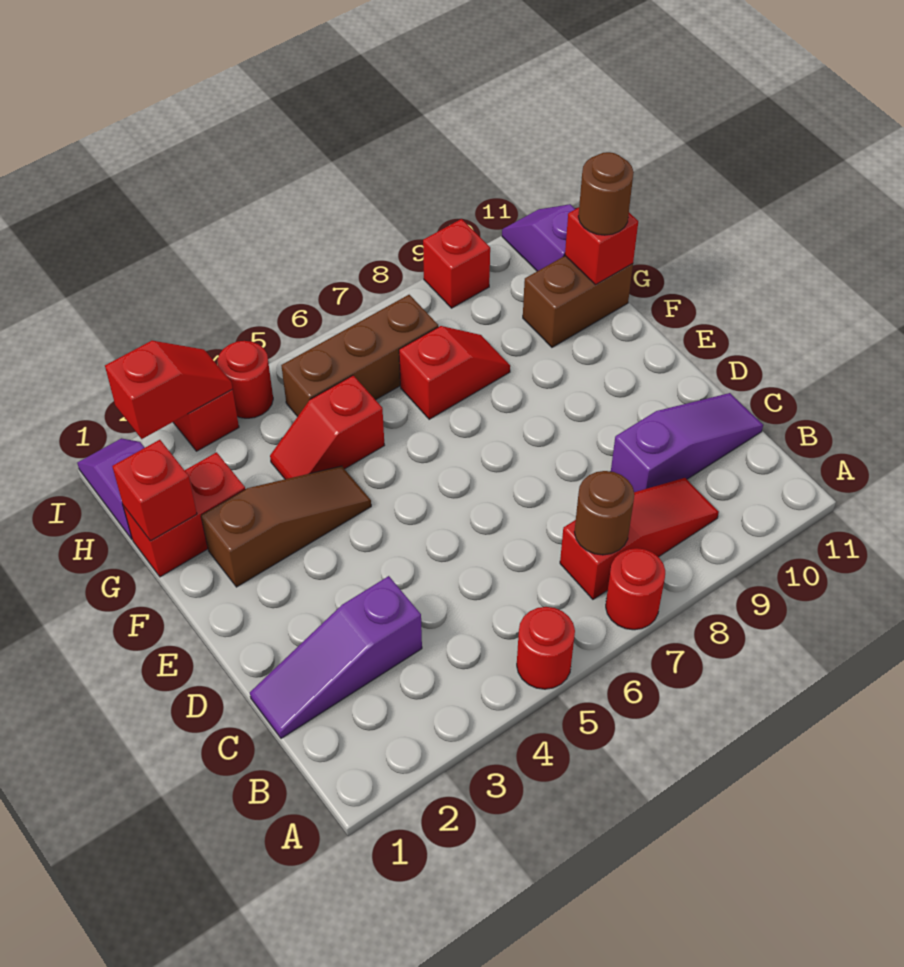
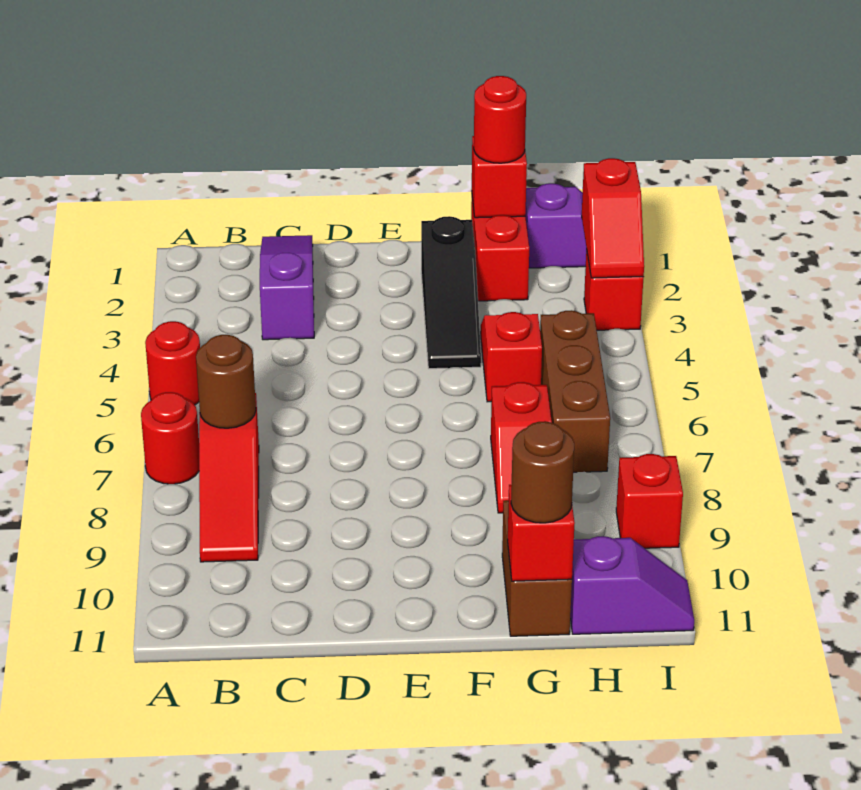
purple 1x3 slope [611,393,763,492] -> none
brown 1x3 slope [201,466,371,587] -> black 1x3 slope [421,216,481,369]
red 1x1 round brick [217,341,273,418] -> red 1x1 round brick moved to [474,76,526,163]

